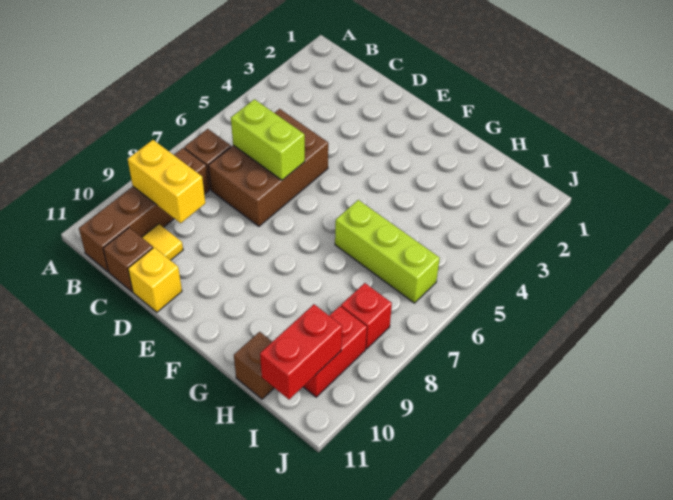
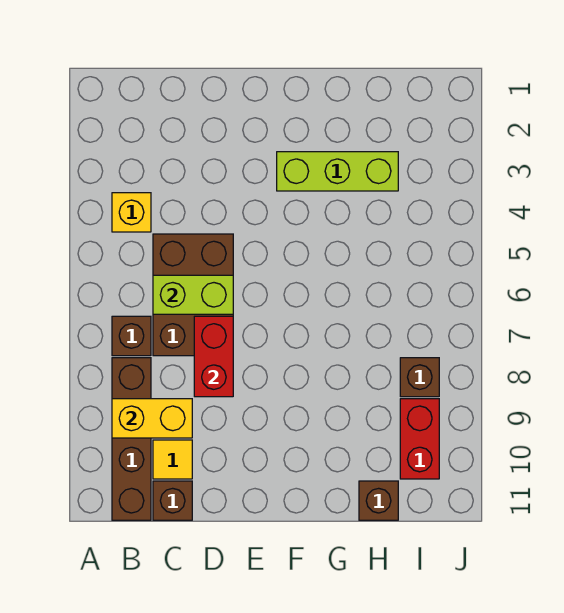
yellow 1x1 brick [128,248,182,312] -> yellow 1x1 brick moved to [112,193,151,232]
lime 1x3 brick [335,200,440,303] -> lime 1x3 brick moved to [277,152,398,191]
red 1x1 brick [341,283,392,349] -> brown 1x1 brick [400,358,439,397]
red 1x2 brick [260,304,342,399] -> red 1x2 brick moved to [194,316,233,397]

